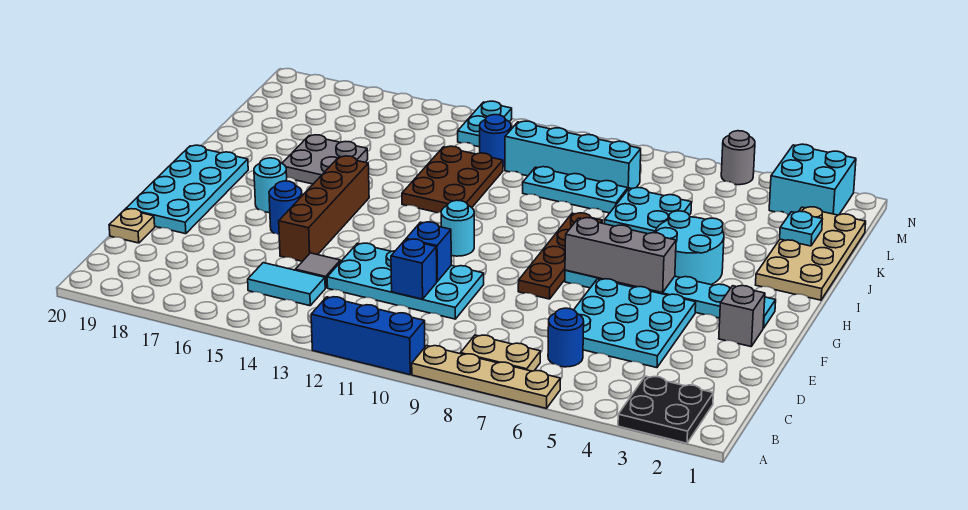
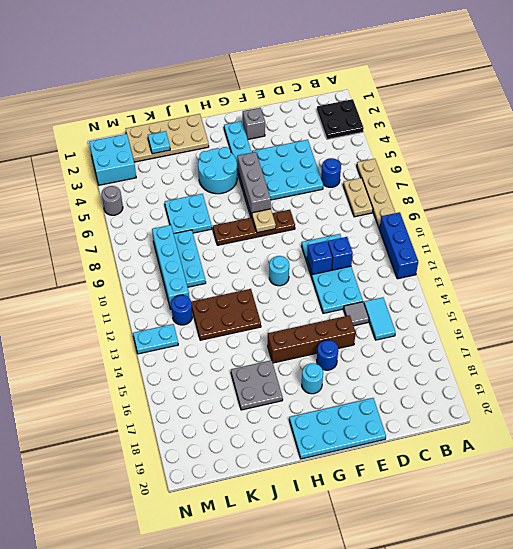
tan 1x1 plate [109,209,155,243] -> tan 1x1 plate moved to [252,209,276,233]

